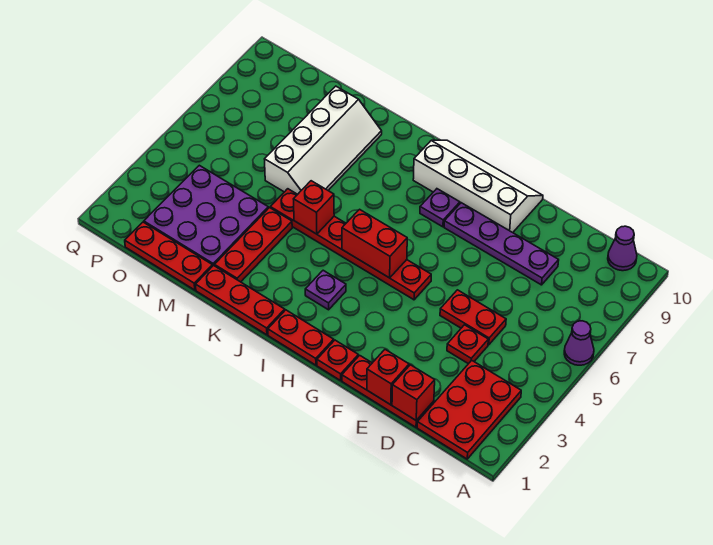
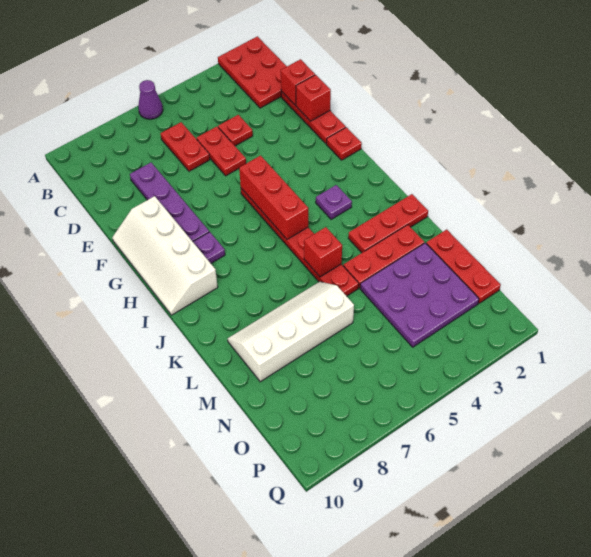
red 2x3 plate [417,360,521,459] -> red 2x3 plate turned to [218,36,287,108]
purple 1x1 cone [608,226,637,271] -> none
red 1x2 plate [268,310,334,365] -> red 1x2 plate moved to [161,122,210,171]
red 1x2 brick [342,209,407,278] -> red 1x3 brick [239,156,308,239]
red 1x3 plate [195,265,285,335] -> red 1x3 plate turned to [348,194,428,253]

